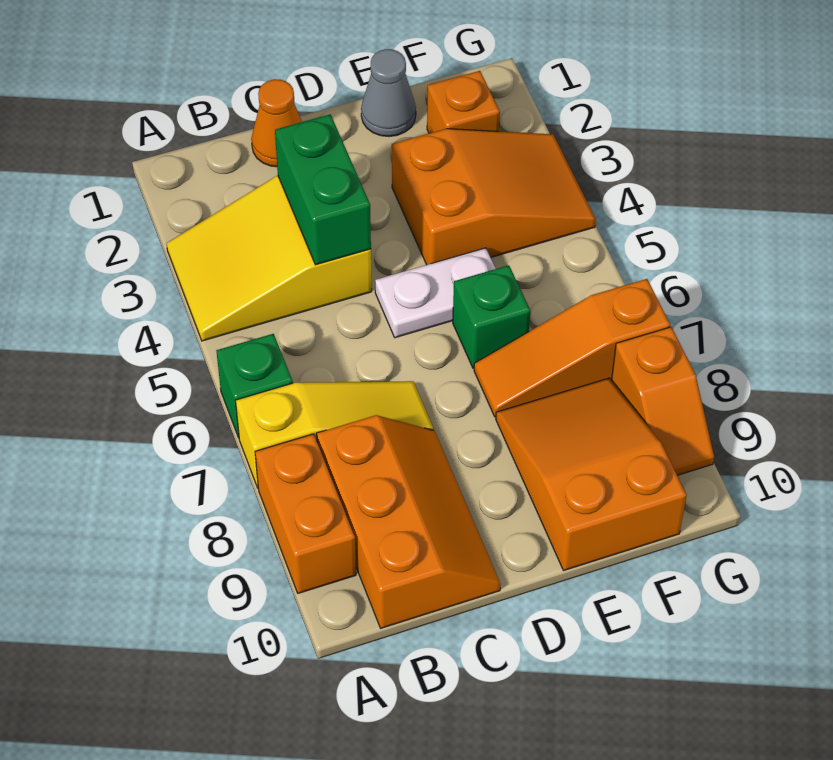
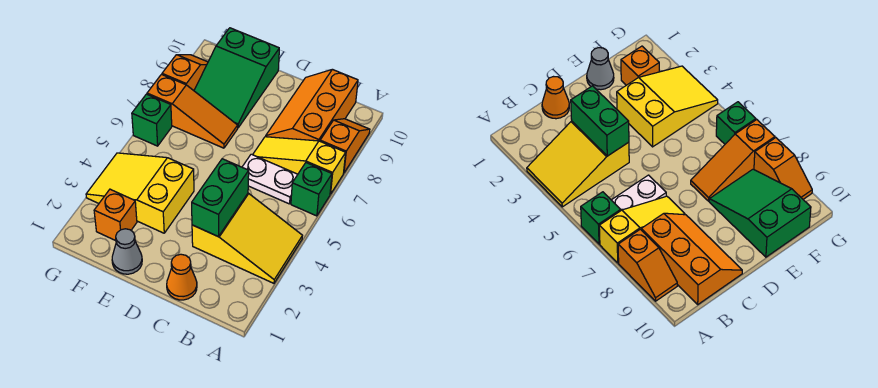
orange 1x2 brick [255,434,356,593] -> orange 1x2 slope [320,119,370,173]
white 1x2 plate [375,248,496,338] -> white 1x2 plate moved to [242,154,298,204]
orange 2x3 slope [392,129,596,265] -> yellow 2x3 slope [86,153,194,233]
green 1x1 brick [453,265,530,368] -> green 1x1 brick moved to [132,94,172,146]
orange 2x3 slope [496,378,687,571] -> green 2x3 slope [194,28,279,128]

